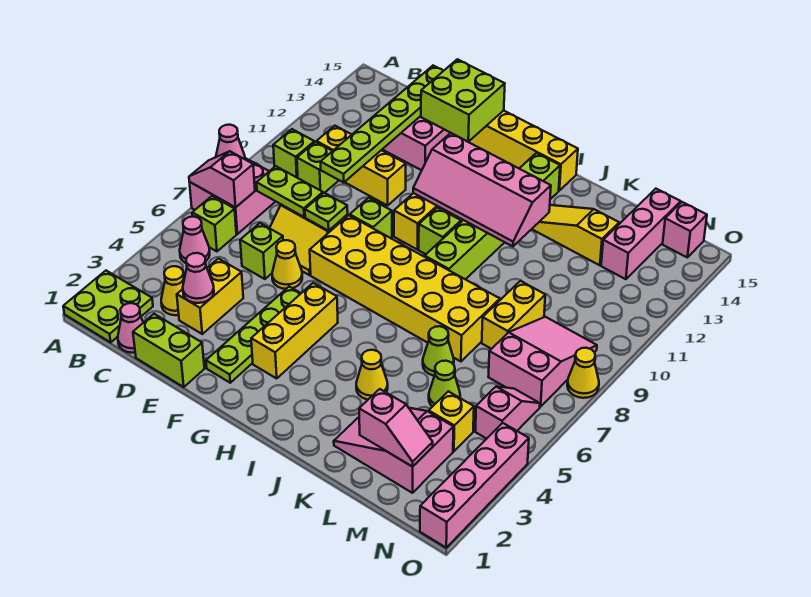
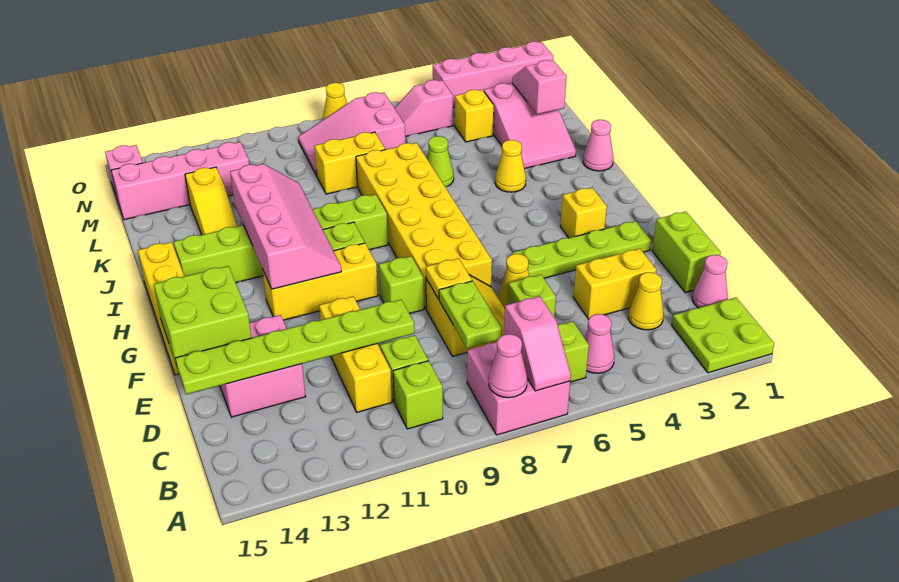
pink 1x1 cone [183,253,214,303] -> pink 1x1 cone moved to [583,120,613,171]
lime 1x1 plate [305,193,348,231] -> yellow 1x1 plate [426,258,472,299]
yellow 1x3 brick [251,283,338,378] -> yellow 1x1 brick [560,188,607,238]
lime 1x1 cone [429,361,460,407] -> none
pink 1x3 brick [601,189,681,279] -> pink 1x4 brick [111,142,249,220]

